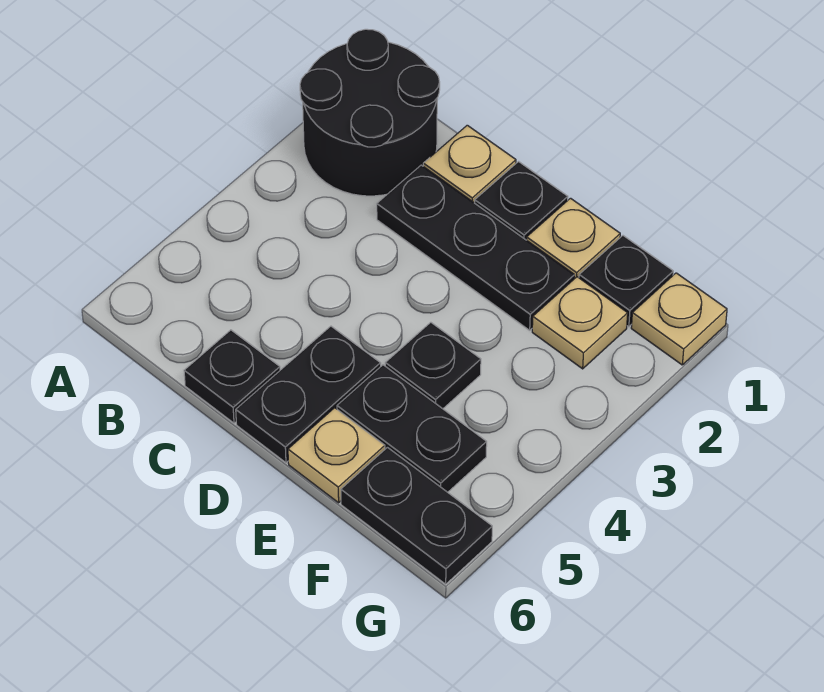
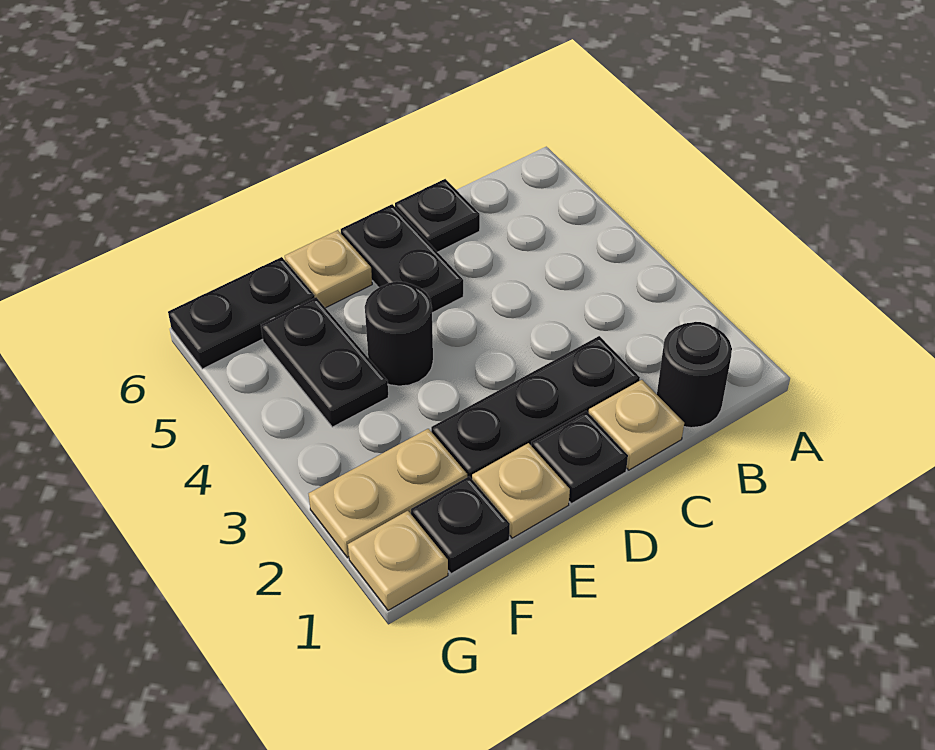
black 2x2 round brick [300,29,440,196] -> black 1x1 round brick [657,322,732,428]
black 1x1 plate [385,322,481,409] -> black 1x1 round brick [365,281,433,386]
black 1x2 plate [337,365,487,492] -> black 1x2 plate turned to [261,297,388,427]
tan 1x1 plate [532,277,628,369] -> tan 1x2 plate [309,429,467,558]

